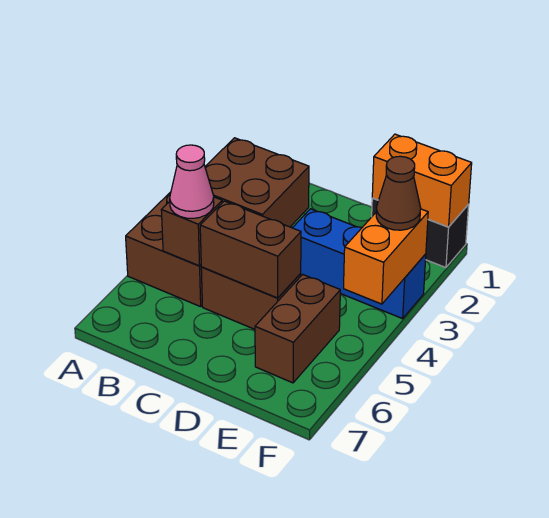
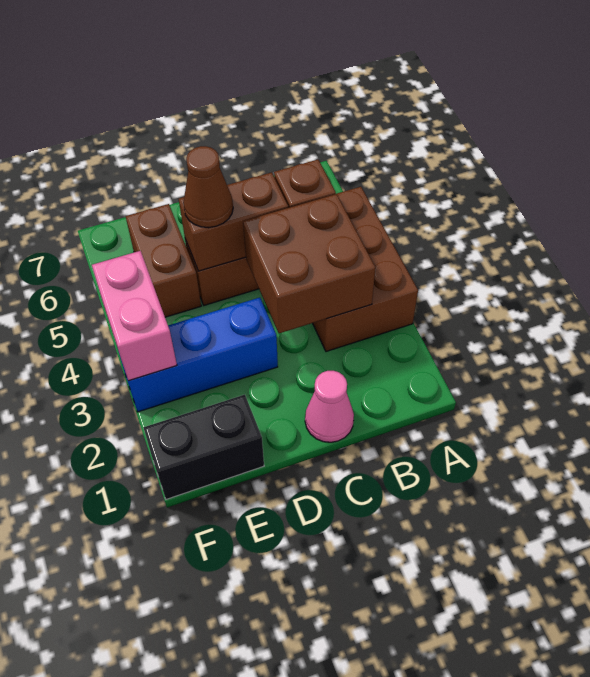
pink 1x1 cone [170,145,214,218] -> pink 1x1 cone moved to [305,371,354,442]
orange 1x2 brick [372,134,472,227] -> none
orange 1x2 brick [344,209,428,304] -> pink 1x2 brick [92,251,177,381]
brown 1x1 cone [376,156,421,230] -> brown 1x1 cone moved to [183,146,233,228]

